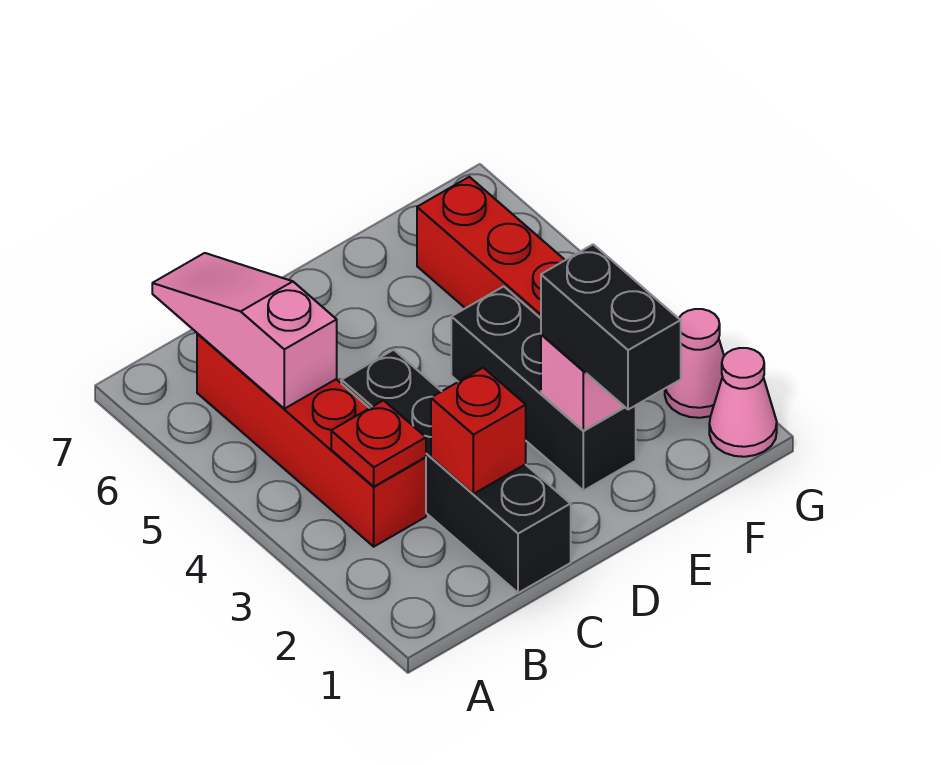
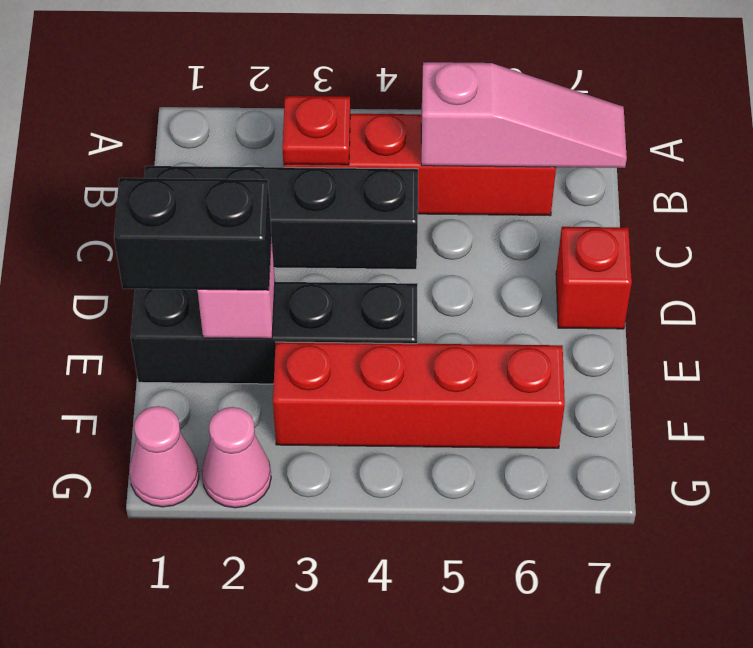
red 1x1 brick [431,368,526,494] -> red 1x1 brick moved to [556,227,632,329]
black 1x3 brick [451,286,636,491] -> black 1x4 brick [131,282,418,384]

